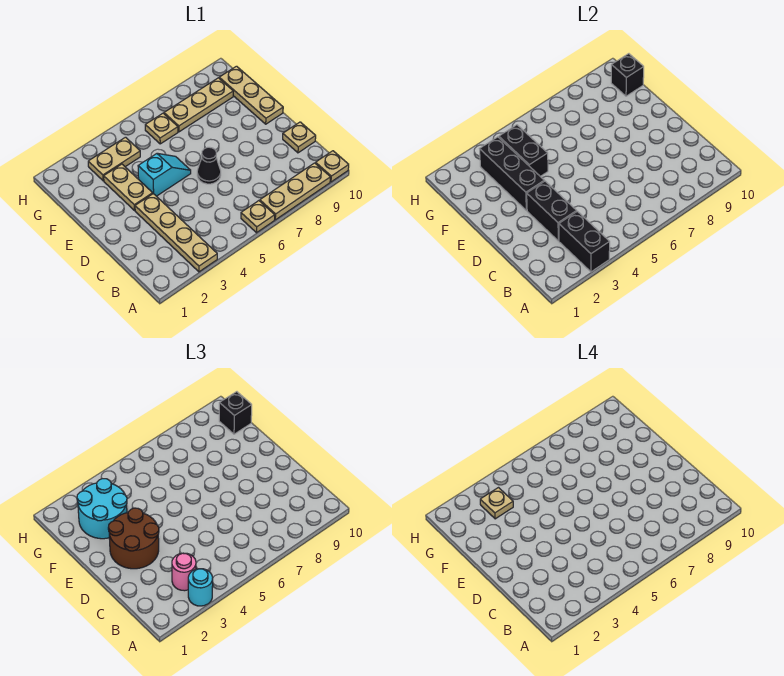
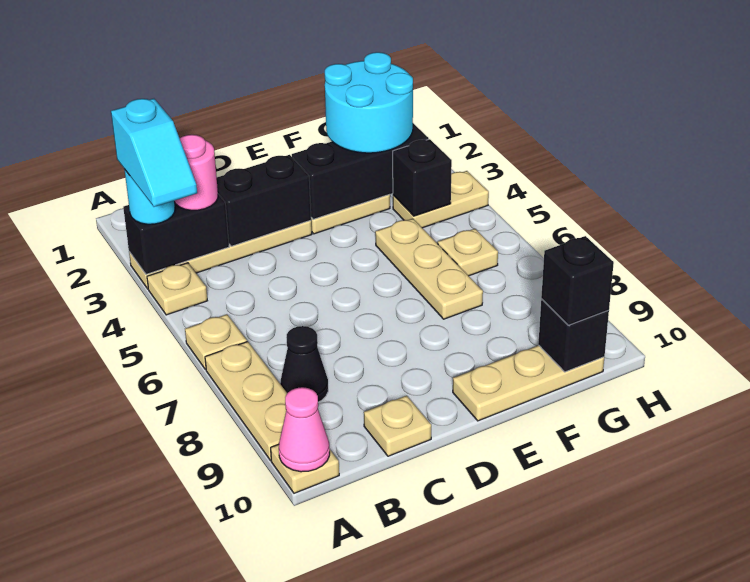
none -> pink 1x1 cone [279,387,330,472]
brown 2x2 round brick [108,508,159,569] -> none
black 1x1 cone [197,147,221,184] -> black 1x1 cone moved to [280,326,328,402]
cyan 1x2 slope [138,153,191,196] -> cyan 1x2 slope moved to [111,99,197,207]
black 1x2 brick [499,125,548,176] -> black 1x1 brick [393,139,452,216]
tan 1x2 plate [88,137,140,181] -> tan 1x2 plate turned to [393,171,489,228]
tan 1x1 plate [480,488,513,519] -> tan 1x1 plate moved to [147,263,207,315]
tan 1x3 plate [164,78,233,132] -> tan 1x3 plate moved to [375,219,483,319]

